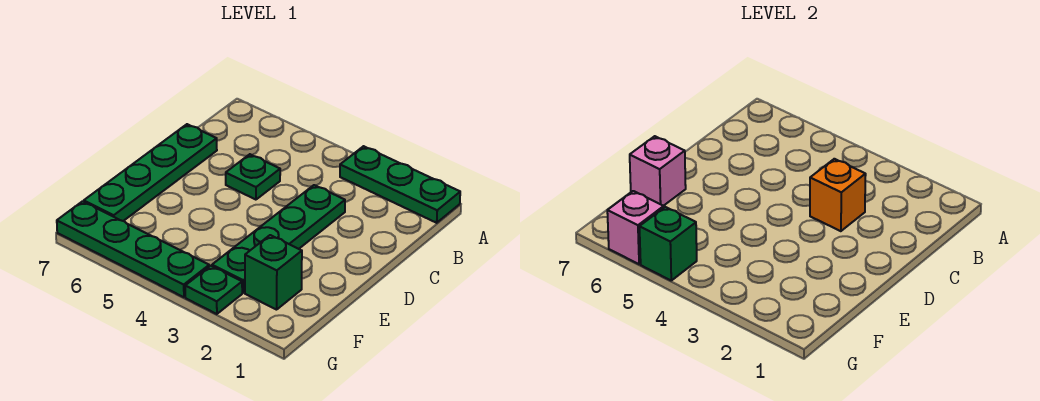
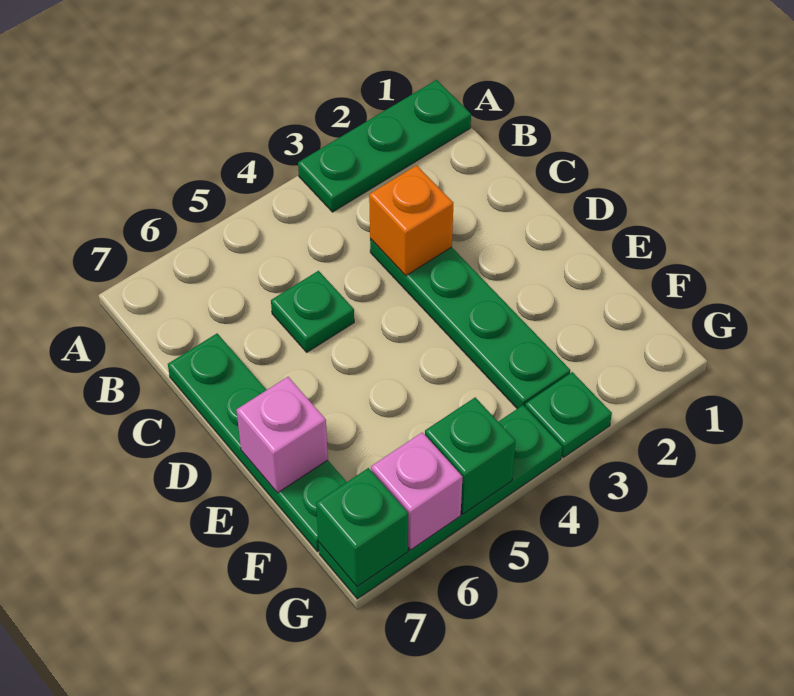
green 1x1 brick [245,235,302,310] -> green 1x1 brick moved to [316,468,408,586]

